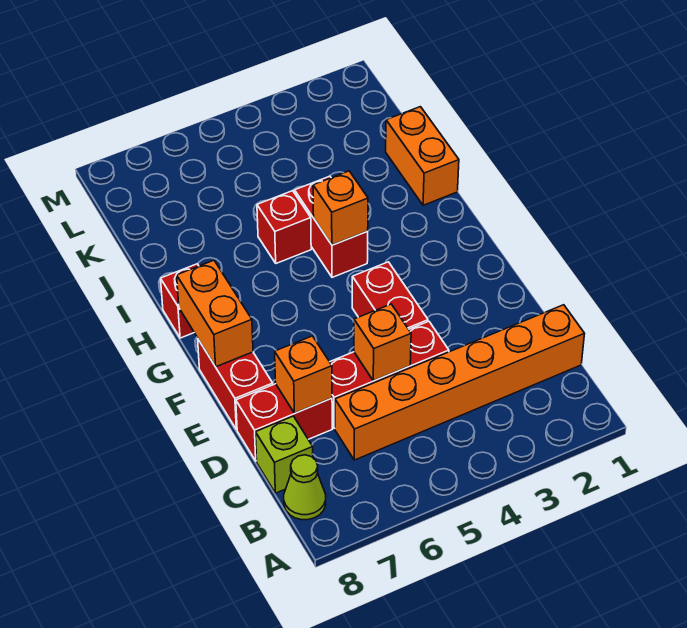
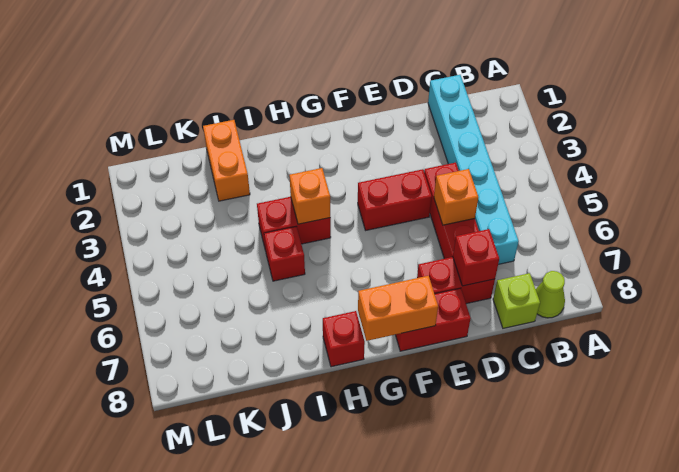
orange 1x6 brick [335,305,584,460] -> cyan 1x6 brick [428,75,519,264]
red 1x2 brick [236,384,332,461] -> red 1x2 brick turned to [417,257,495,304]
orange 1x1 brick [275,336,332,413] -> red 1x1 brick [453,229,499,286]
orange 1x2 brick [386,107,459,205] -> orange 1x2 brick turned to [203,120,250,201]

